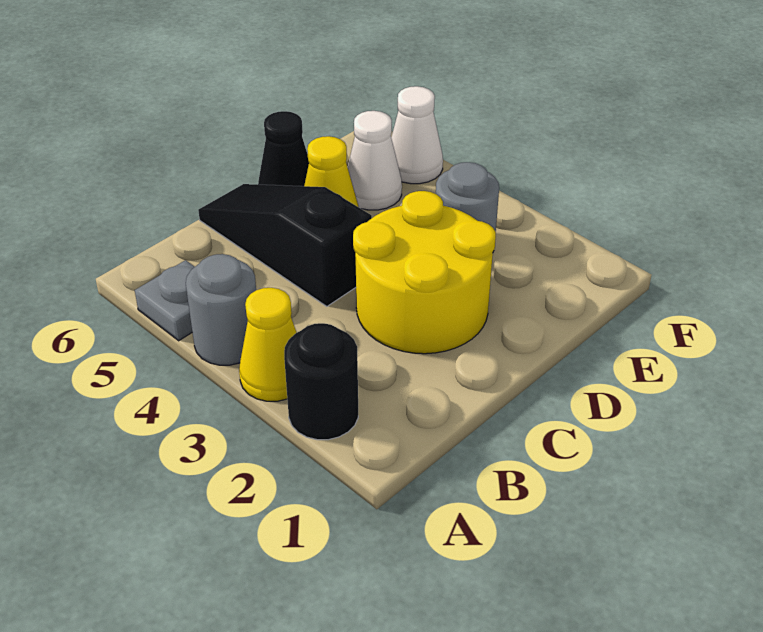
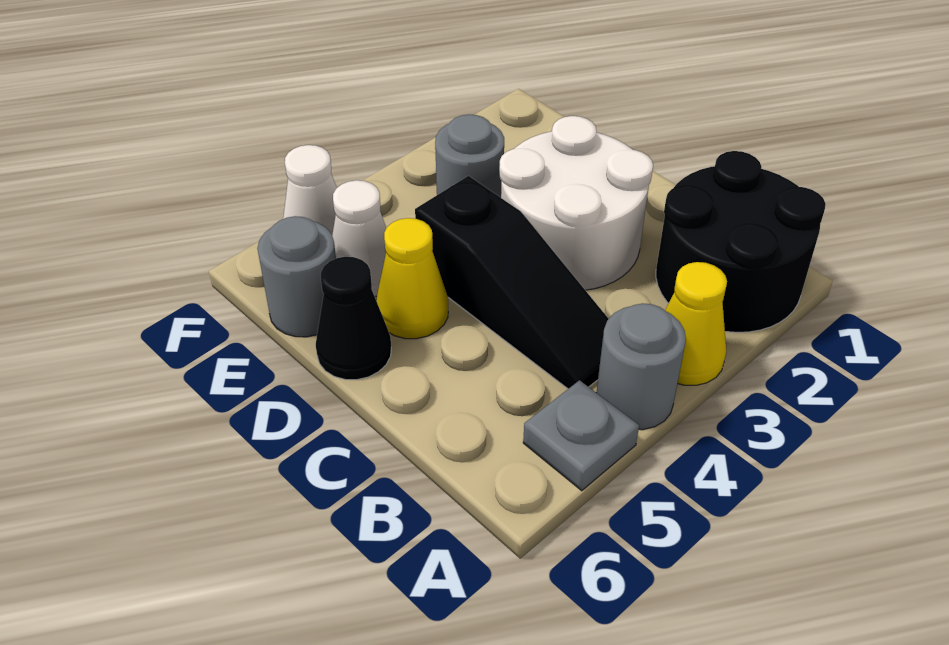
black 1x1 round brick [284,323,358,440] -> black 2x2 round brick [656,151,826,332]
yellow 2x2 round brick [353,191,496,354] -> white 2x2 round brick [499,116,653,290]
black 1x3 slope [198,184,372,306] -> black 1x3 slope turned to [415,176,608,389]
none -> grey 1x1 round brick [257,216,336,337]

